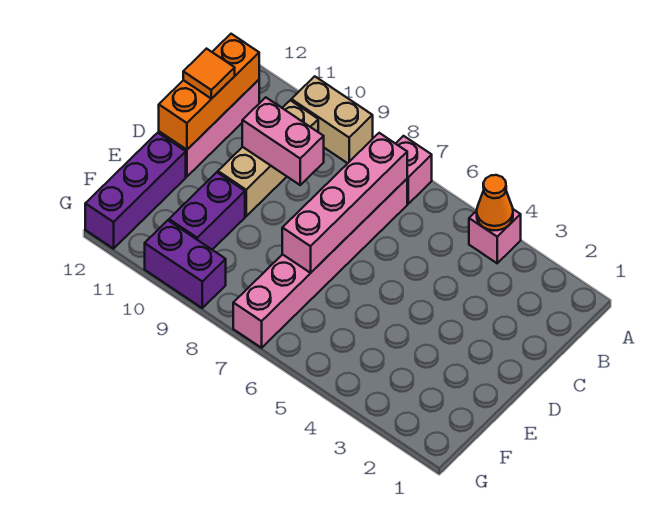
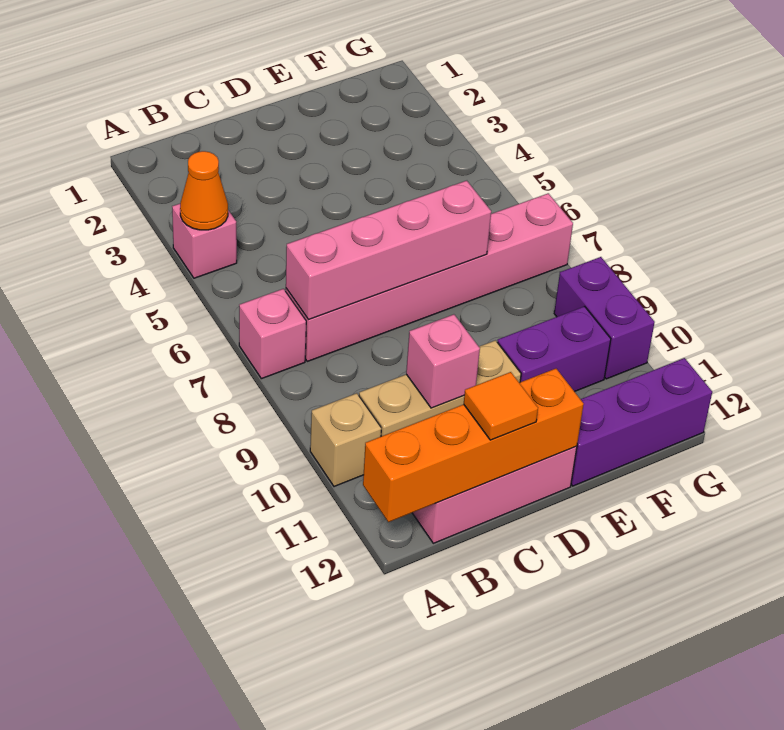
tan 1x2 brick [291,76,373,163] -> tan 1x1 brick [310,393,381,487]
orange 1x3 brick [159,34,259,150] -> orange 1x4 brick [363,369,584,522]
pink 1x2 brick [242,97,324,185] -> pink 1x1 brick [406,314,480,408]

